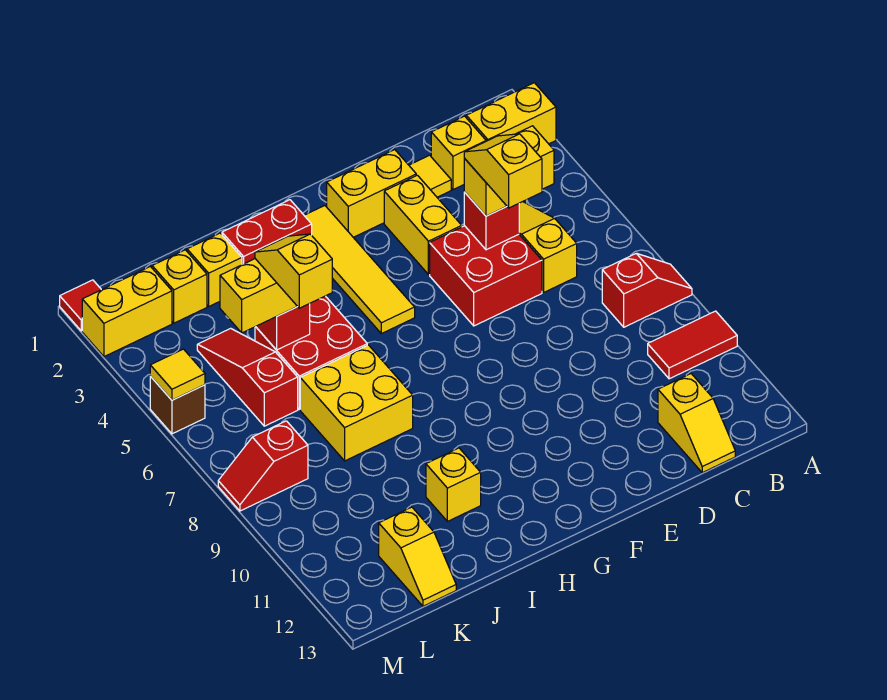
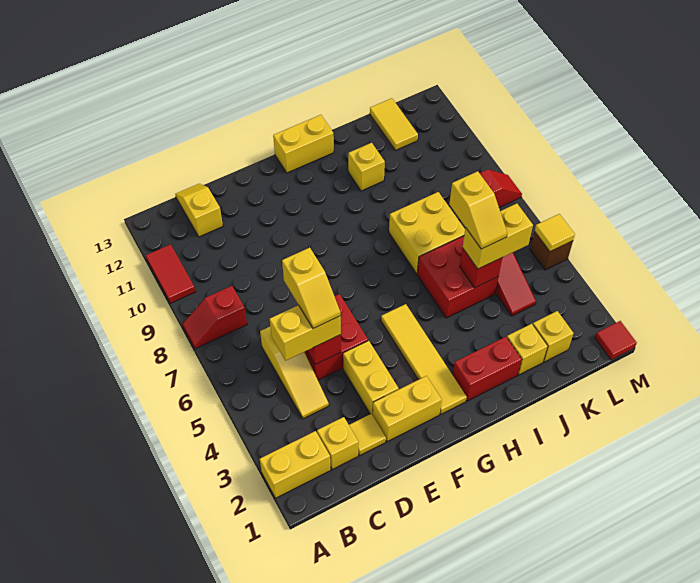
red 1x2 tile [648,311,737,379] -> red 1x2 tile turned to [146,244,195,304]
yellow 1x2 slope [379,507,456,606] -> yellow 1x2 tile [370,98,418,150]
yellow 1x2 brick [82,267,172,357] -> yellow 1x2 brick moved to [273,115,334,173]

